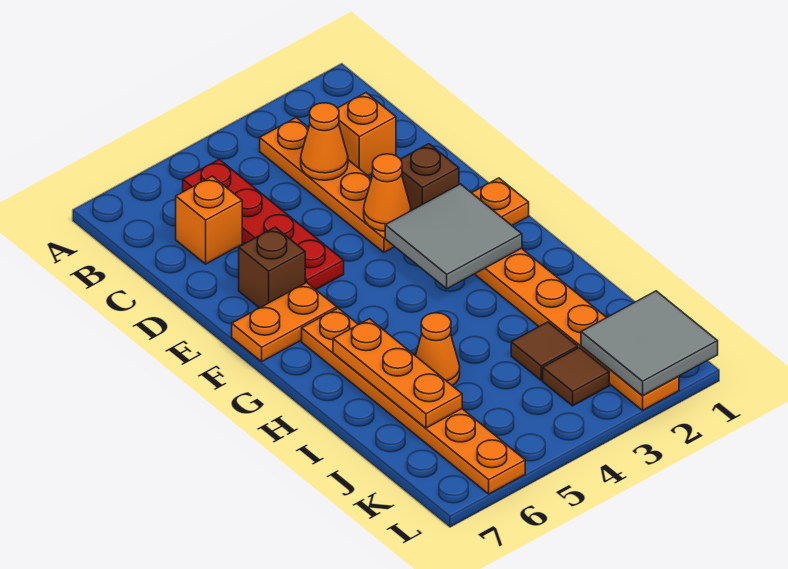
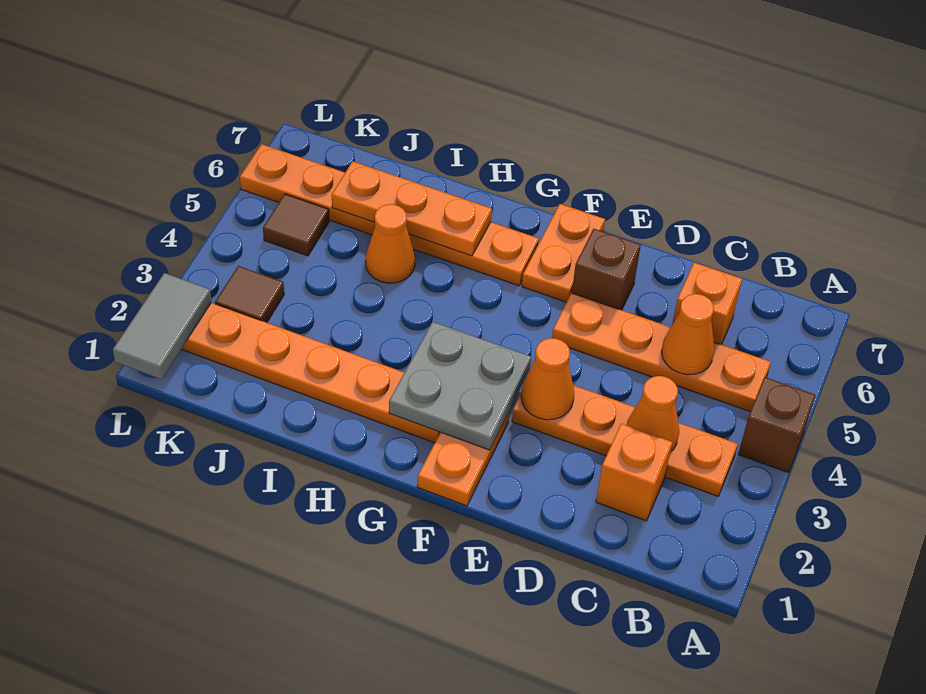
red 1x4 plate [183,159,344,290] -> orange 1x4 plate [552,293,771,412]
none -> orange 1x1 cone [662,294,714,375]
brown 1x1 brick [400,144,459,211] -> brown 1x1 brick moved to [738,377,816,473]
grey 2x2 tile [385,184,522,289] -> grey 2x2 plate [389,322,531,450]
brown 1x1 tile [511,322,578,380] -> brown 1x1 tile moved to [263,194,329,256]
grey 2x2 tile [581,291,718,396] -> grey 1x2 tile [113,273,211,379]

